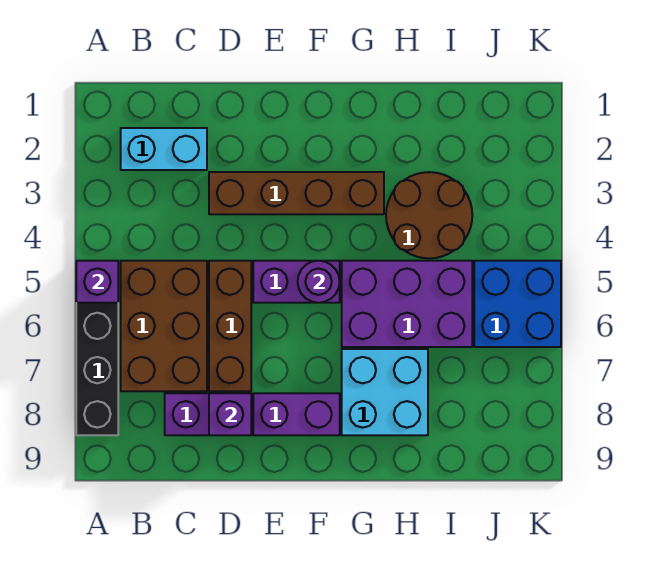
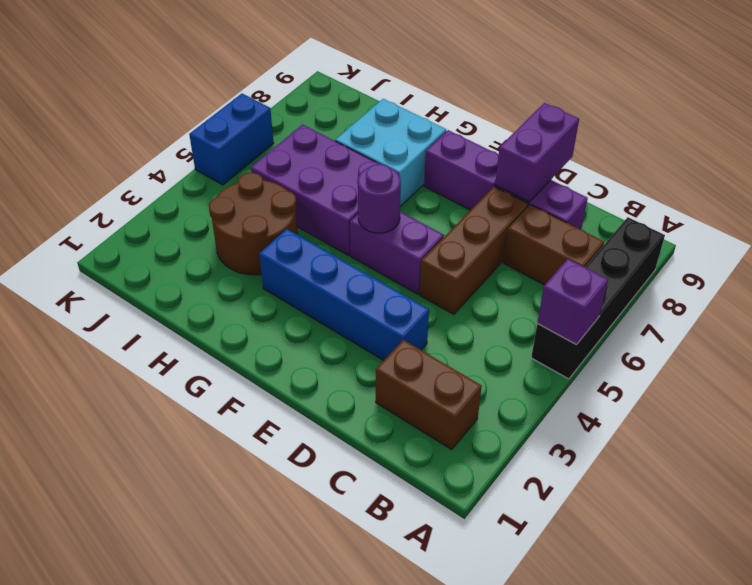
cyan 1x2 brick [121,128,207,170] -> brown 1x2 brick [376,340,482,450]
brown 2x3 brick [121,261,207,391] -> brown 1x2 brick [504,205,604,285]
brown 1x4 brick [209,172,384,214] -> blue 1x4 brick [259,229,429,360]
purple 1x1 brick [209,393,251,435] -> purple 1x2 brick [495,103,579,202]
blue 2x2 brick [474,261,561,347] -> blue 1x2 brick [189,94,273,185]

